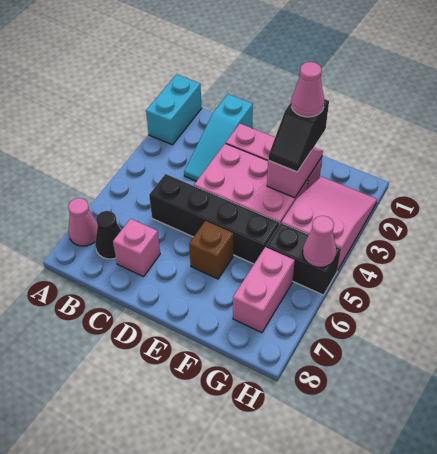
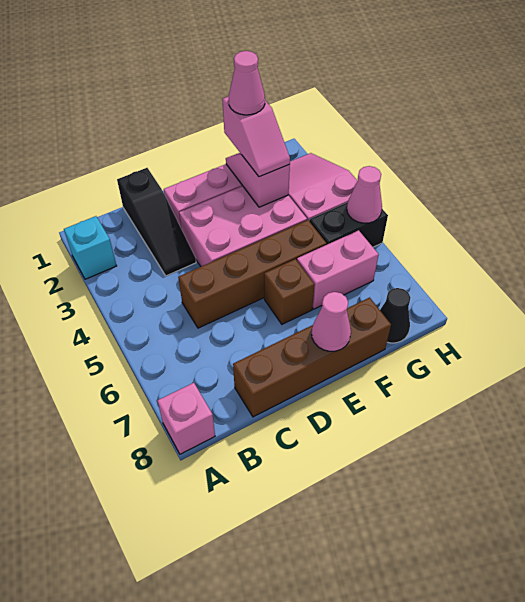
cyan 1x2 brick [146,74,201,145] -> cyan 1x1 brick [64,216,117,279]
pink 1x1 cone [68,198,98,246] -> pink 1x1 cone moved to [312,292,351,351]
black 1x1 cone [95,211,121,259] -> black 1x1 cone moved to [380,288,411,343]
cyan 1x3 slope [184,94,253,181] -> black 1x3 slope [117,168,196,276]
black 1x4 brick [149,174,279,264] -> brown 1x4 brick [178,220,327,328]
pink 1x1 brick [113,219,160,277] -> pink 1x1 brick moved to [157,383,215,454]
none -> brown 1x4 brick [233,297,391,417]
black 1x2 slope [268,99,329,172] -> pink 1x2 slope [223,96,290,177]
pink 1x2 brick [233,247,295,333] -> pink 1x2 brick turned to [297,230,379,309]

